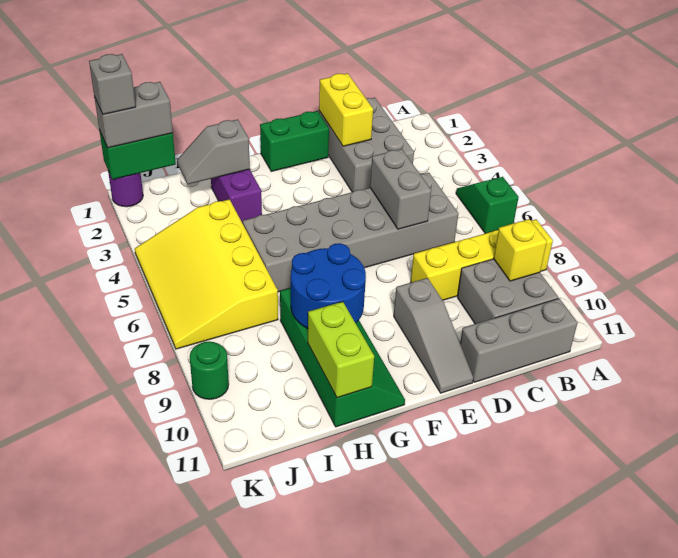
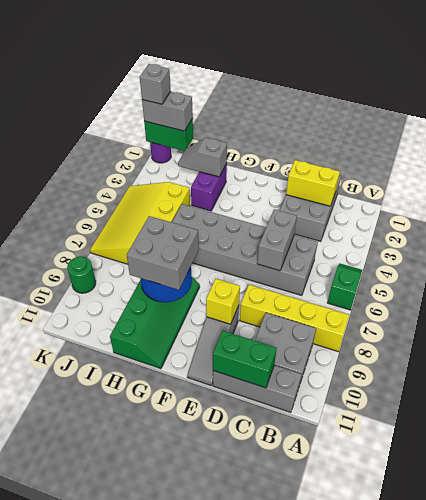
yellow 1x1 brick [494,219,547,281] -> yellow 1x1 brick moved to [206,279,240,324]
yellow 1x2 brick [319,73,373,146] -> yellow 1x2 brick turned to [286,160,340,206]
green 1x2 brick [260,111,329,171] -> green 1x2 brick moved to [213,331,277,388]
none -> grey 2x2 brick [127,216,199,290]
lime 1x2 brick [308,302,374,398] -> none

